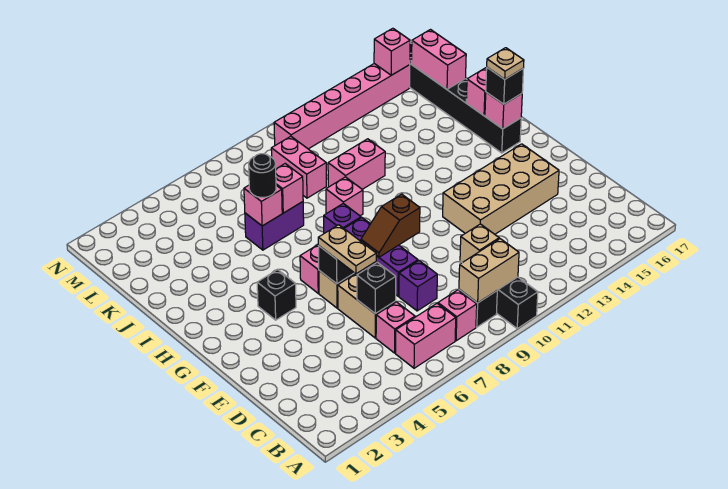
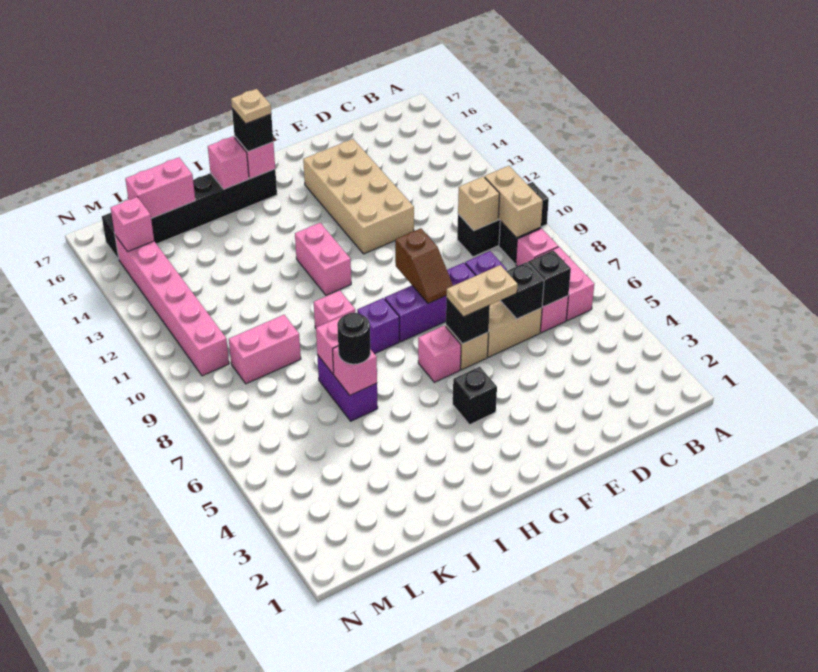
none -> black 1x1 brick [528,250,571,307]
pink 1x2 brick [328,139,385,189] -> pink 1x2 brick moved to [295,223,351,295]

